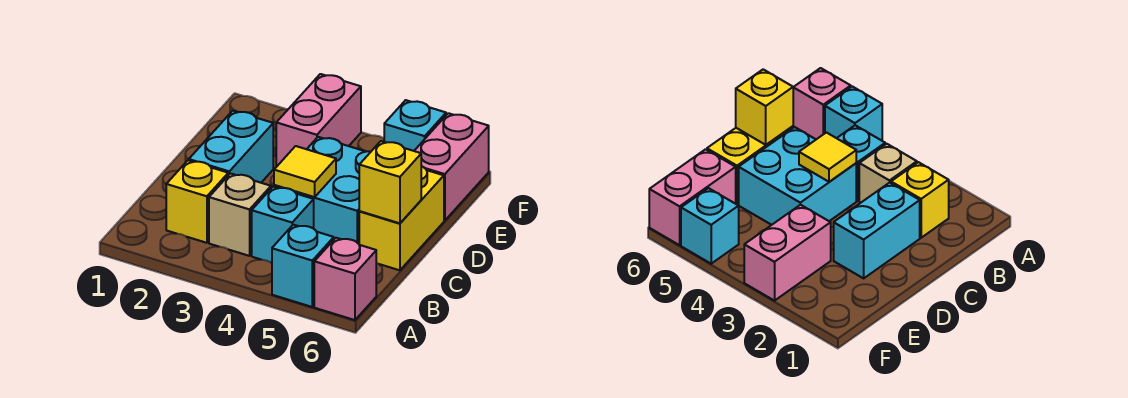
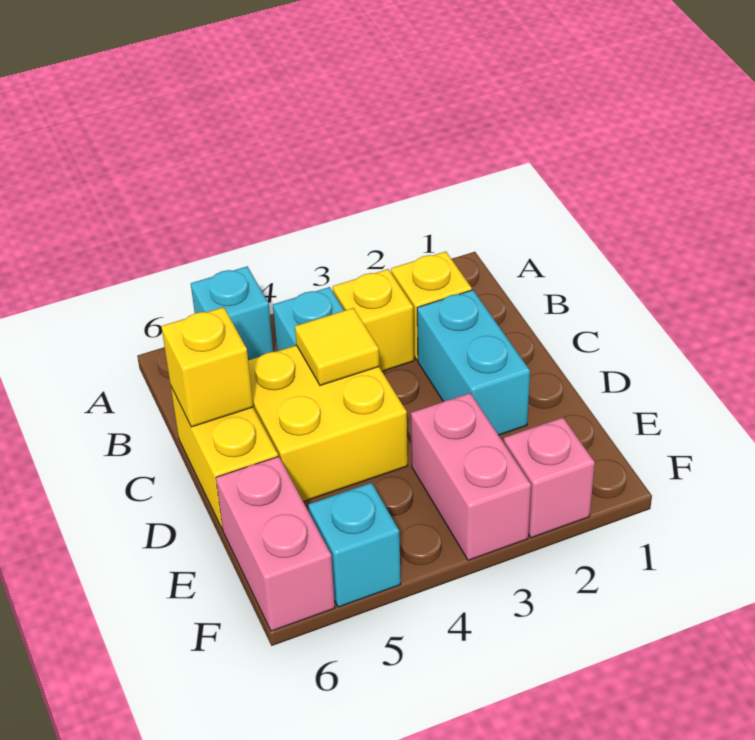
pink 1x1 brick [314,238,376,320] -> pink 1x1 brick moved to [504,417,595,538]
tan 1x1 brick [209,174,271,256] -> yellow 1x1 brick [333,269,414,371]
cyan 2x2 brick [274,137,371,244] -> yellow 2x2 brick [248,345,408,502]

